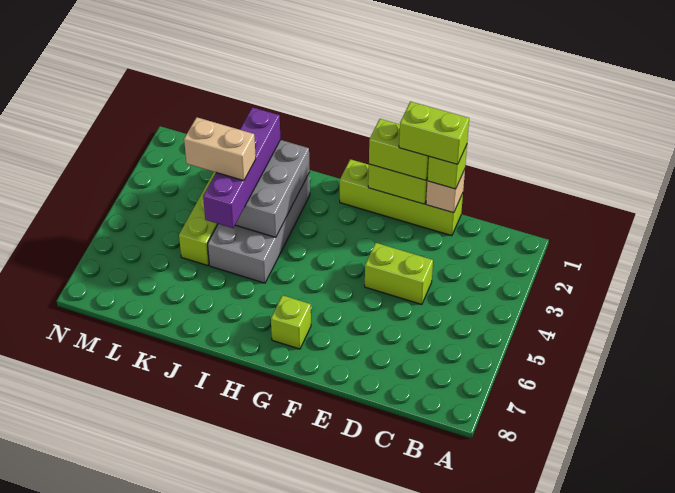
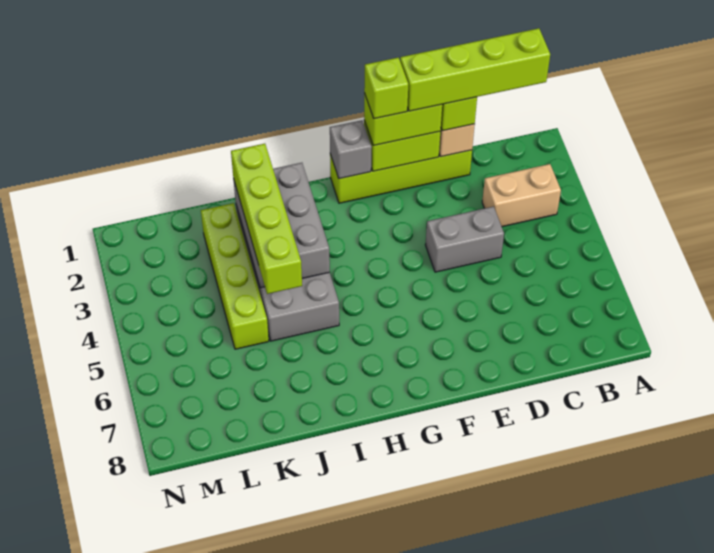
lime 1x2 brick [399,102,469,164] -> lime 1x4 brick [400,28,550,111]
lime 1x2 brick [365,243,433,304] -> grey 1x2 brick [425,206,504,272]
none -> grey 1x1 brick [330,120,372,179]
lime 1x1 brick [271,295,311,349] -> lime 1x1 brick moved to [364,58,408,119]
purple 1x4 brick [203,107,280,228] -> lime 1x4 brick [231,144,302,294]
tan 1x2 brick [184,117,256,181] -> tan 1x2 brick moved to [482,164,561,227]

